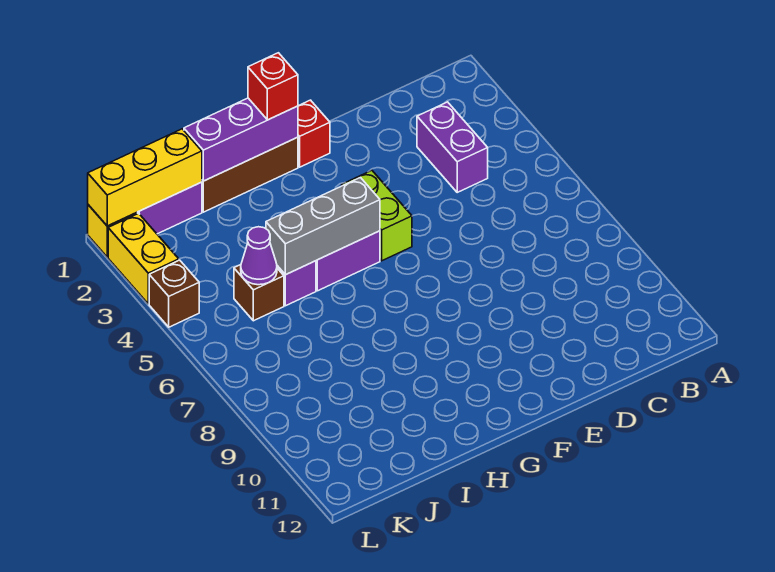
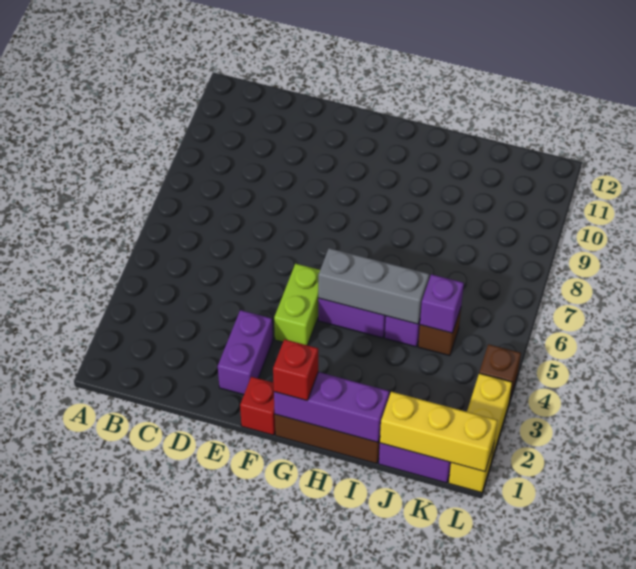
purple 1x2 brick [417,102,488,192] -> purple 1x2 brick moved to [218,310,273,395]
purple 1x1 cone [241,227,277,285] -> purple 1x1 brick [420,274,464,333]

